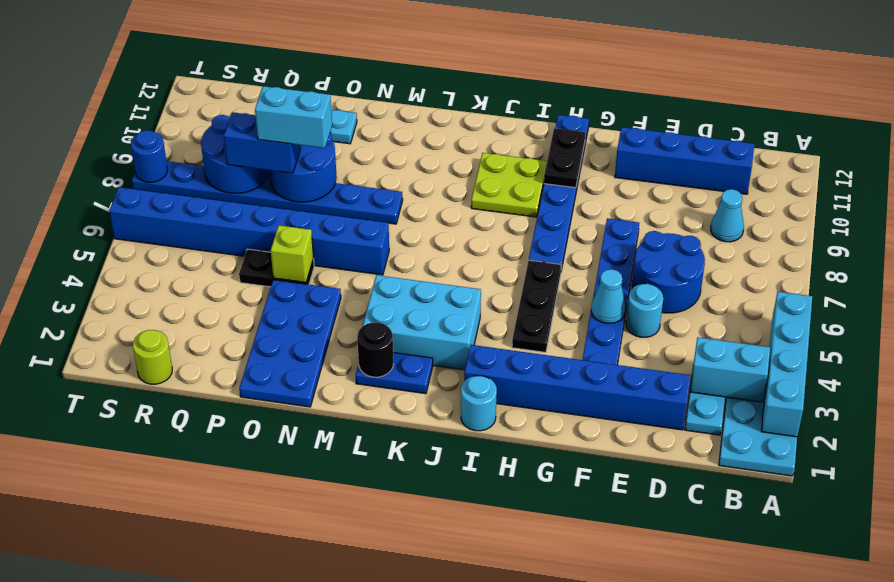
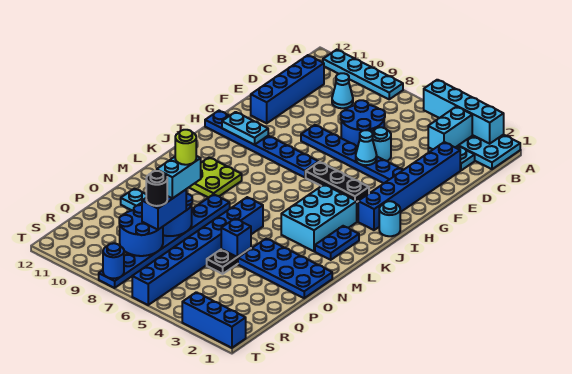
none -> cyan 1x4 plate [323,50,403,99]
black 1x2 plate [544,128,585,188] -> cyan 1x2 plate [222,112,268,145]
lime 2x2 plate [471,153,547,217] -> lime 2x2 plate moved to [189,157,242,198]
black 1x1 round brick [357,323,393,377] -> black 1x1 round brick moved to [146,171,167,206]
lime 1x1 brick [271,225,314,283] -> blue 1x1 brick [221,219,251,257]
lime 1x1 round brick [133,330,172,384] -> lime 1x1 round brick moved to [175,130,196,165]
none -> blue 1x3 brick [182,292,246,348]

